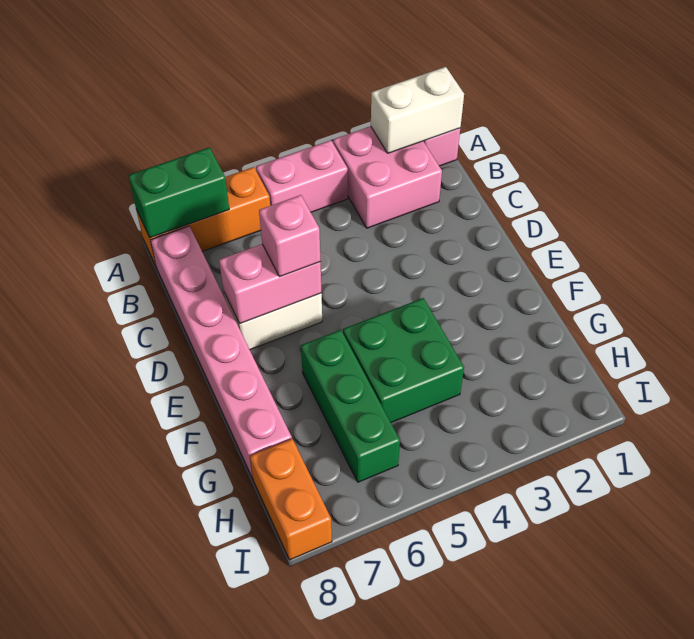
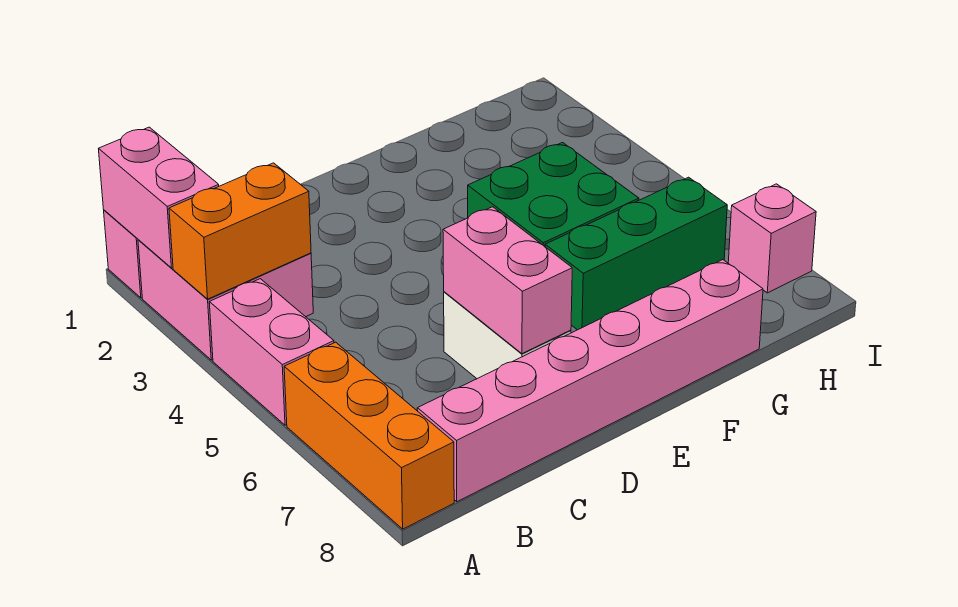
white 1x2 brick [371,67,464,153] -> pink 1x2 brick [99,127,219,268]
green 1x2 brick [128,147,229,238] -> none
pink 1x1 brick [259,195,320,277] -> pink 1x1 brick moved to [728,184,816,293]
orange 1x2 brick [250,439,332,560] -> orange 1x2 brick moved to [169,163,311,299]

